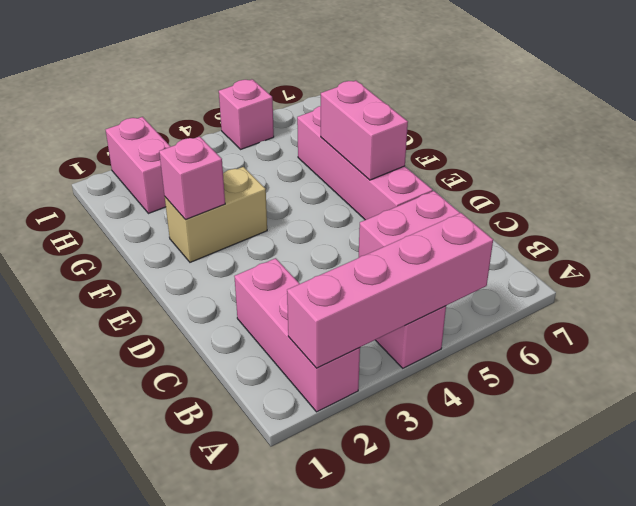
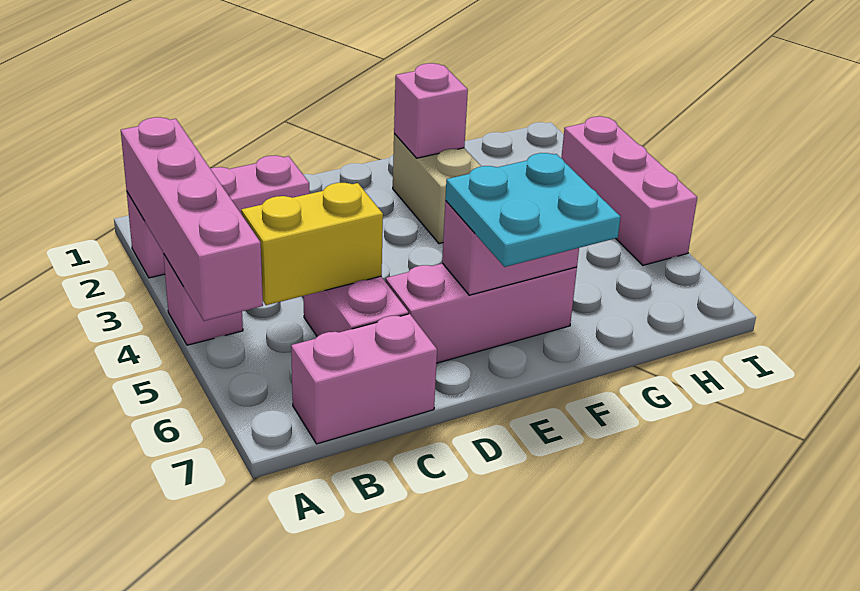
none -> yellow 1x2 brick [241,183,383,305]
pink 1x4 brick [297,106,433,220] -> pink 1x3 brick [385,263,577,363]
none -> cyan 2x2 plate [445,153,620,267]
pink 1x2 brick [106,117,171,214] -> pink 1x2 brick moved to [291,314,437,444]
pink 1x1 brick [219,79,274,149] -> pink 1x3 brick [561,116,697,265]

